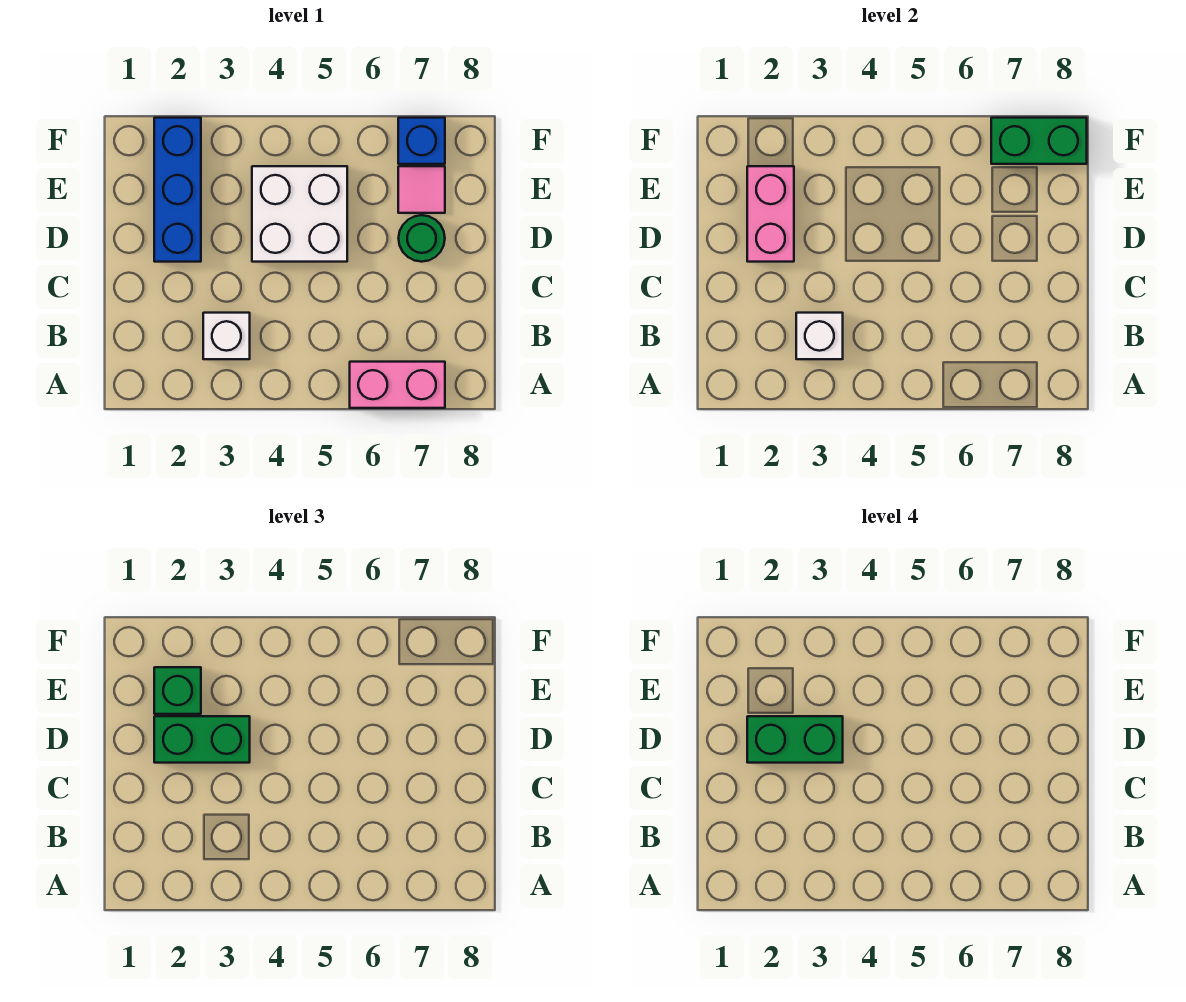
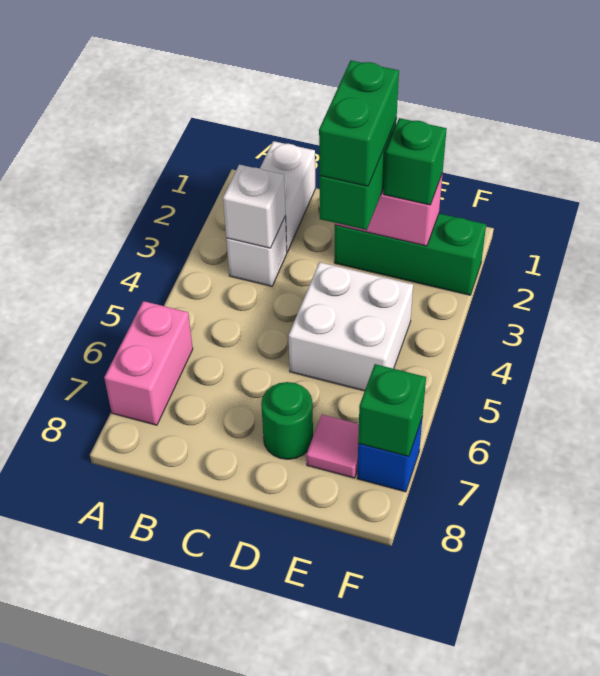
none -> white 1x2 brick [260,141,315,252]
blue 1x3 brick [154,118,201,262] -> green 1x3 brick [334,214,486,295]
green 1x2 brick [991,118,1087,164] -> green 1x1 brick [358,364,426,457]

